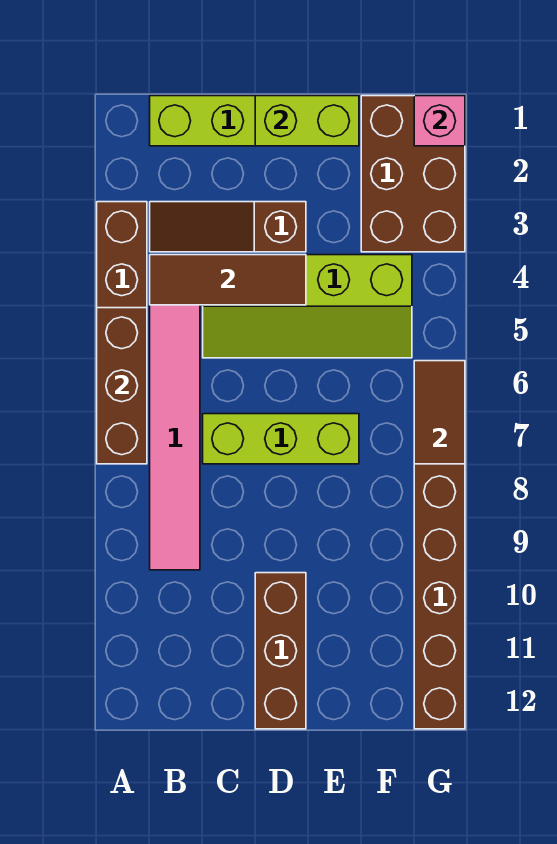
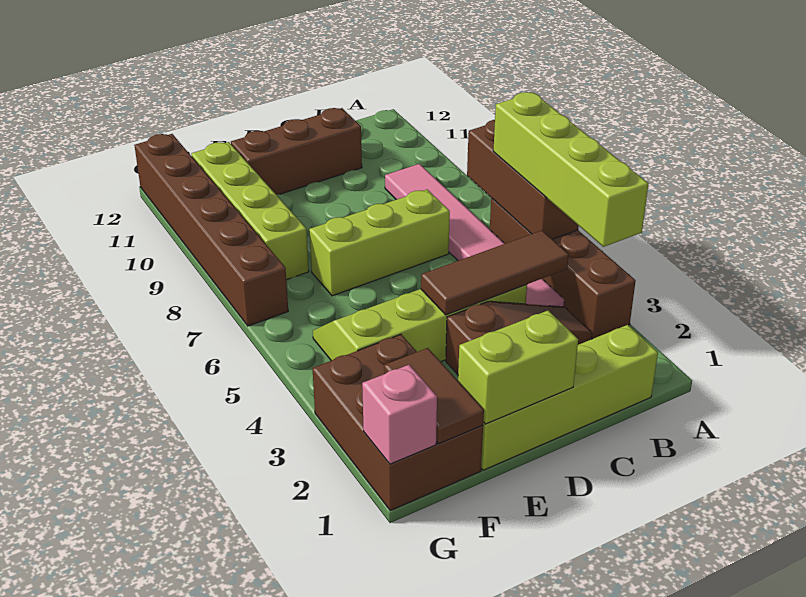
none -> lime 1x4 brick [493,92,648,247]
brown 1x3 brick [255,573,306,729] -> brown 1x3 brick turned to [231,108,362,195]
none -> lime 1x4 brick [191,142,309,280]
brown 1x2 tile [414,361,465,464] -> brown 1x2 tile moved to [384,348,484,444]

